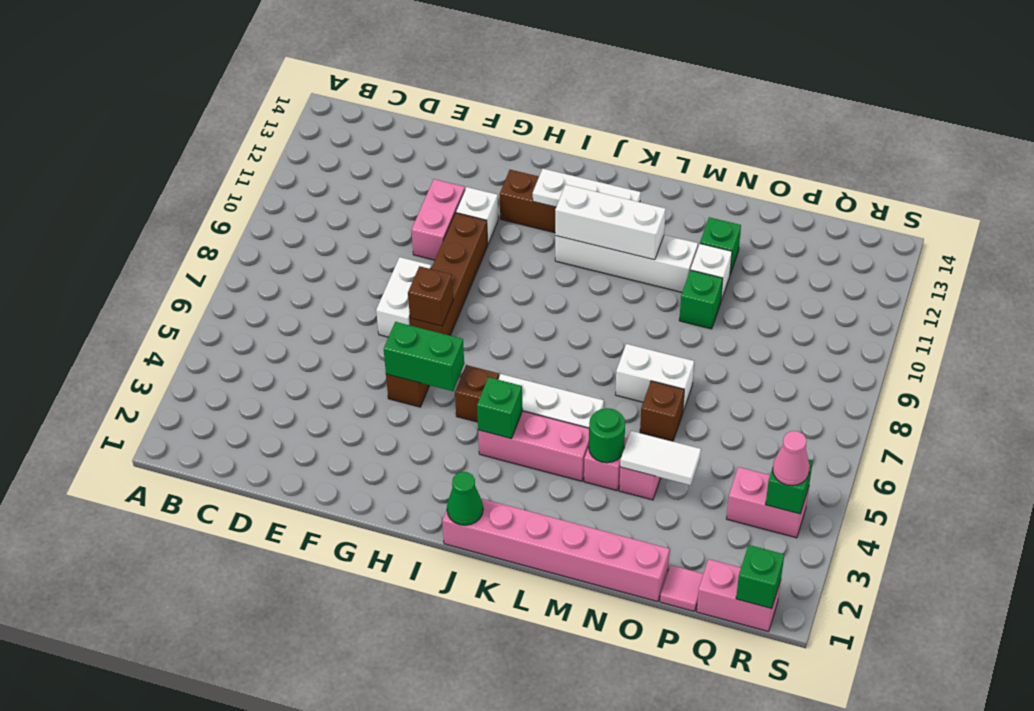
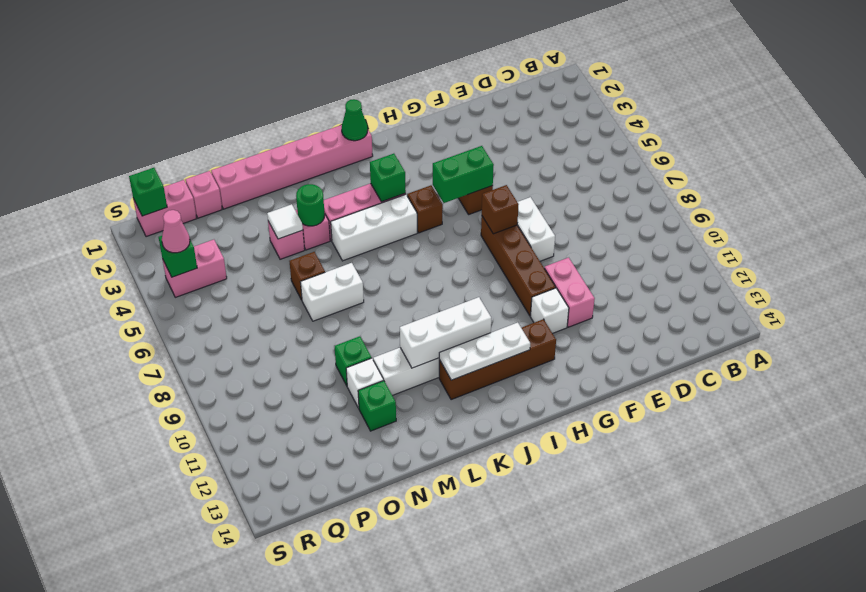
white 1x2 tile [620,431,701,485] -> white 1x1 tile [267,204,303,239]
pink 1x1 tile [660,565,703,612] -> pink 1x1 brick [185,171,222,218]

